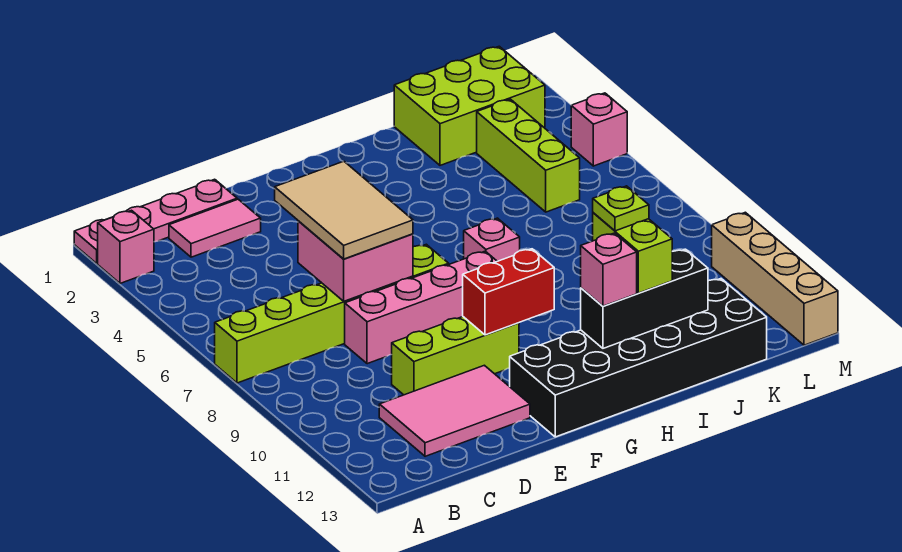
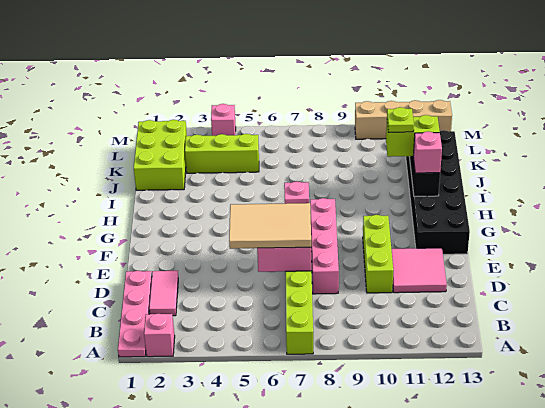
pink 2x3 tile [379,365,530,456] -> pink 2x2 tile [391,248,447,293]
red 1x2 brick [463,249,554,335] -> none

